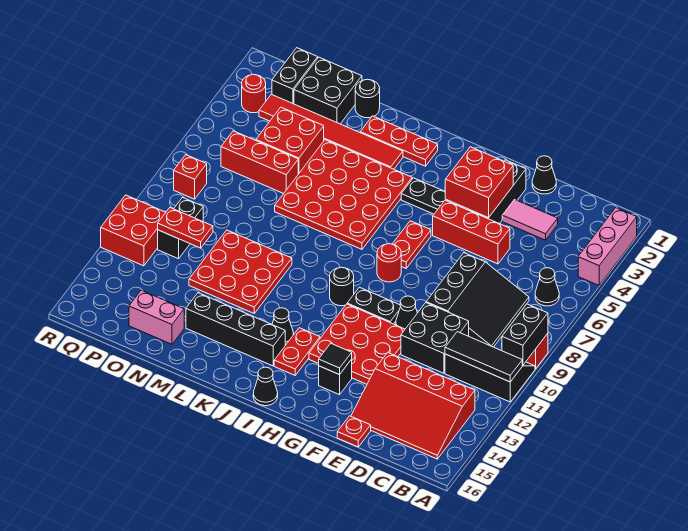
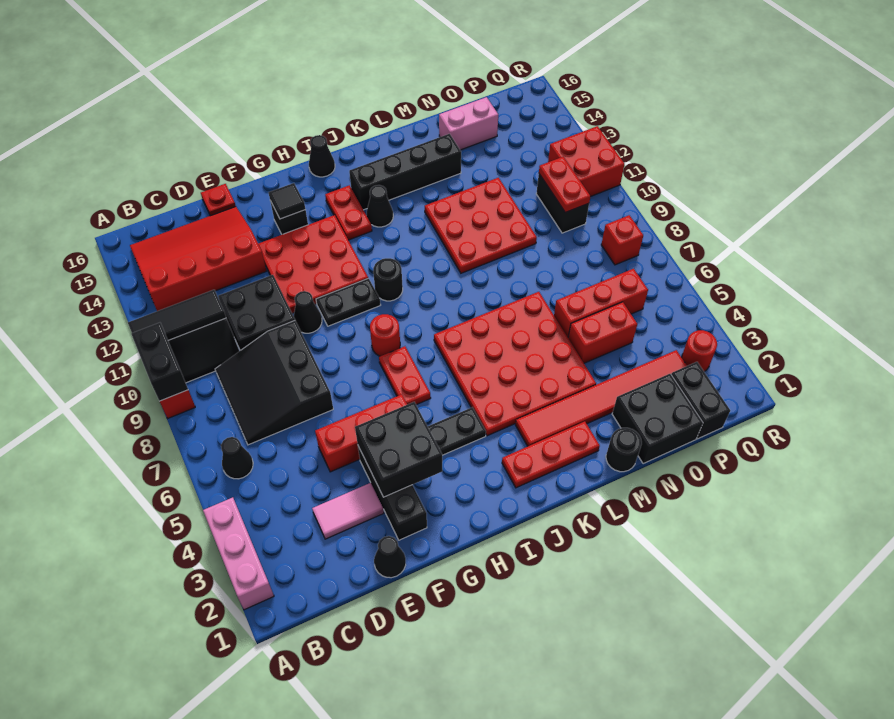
red 2x2 brick [445,147,513,218] -> black 2x2 brick [355,402,442,497]
red 2x2 brick [256,107,324,174] -> red 1x2 brick [568,302,637,363]
red 1x2 plate [158,208,213,248] -> red 1x2 plate turned to [539,157,590,212]

